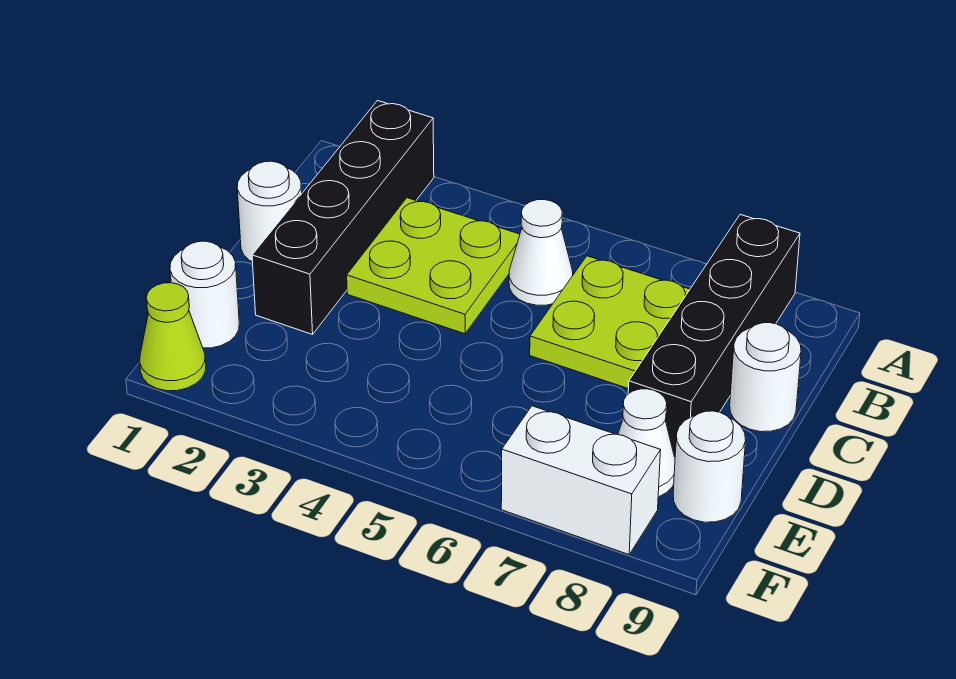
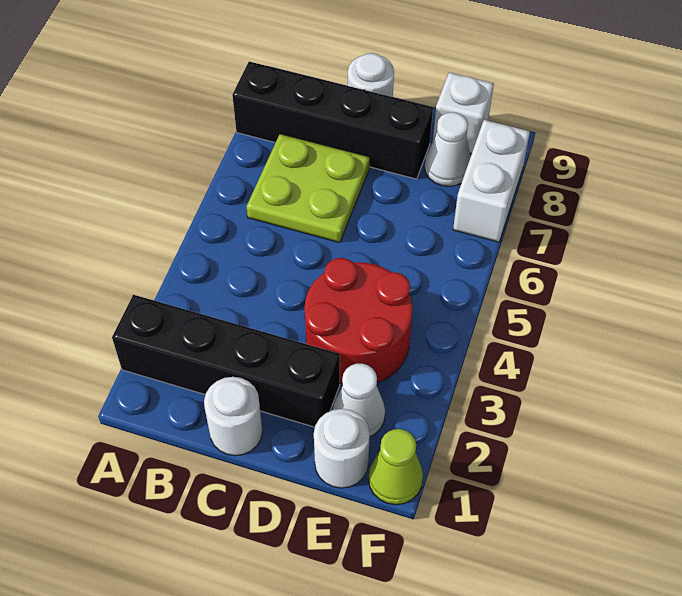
lime 2x2 plate [347,198,520,334] -> none
white 1x1 cone [509,200,573,305] -> white 1x1 cone moved to [333,364,385,436]
none -> red 2x2 round brick [305,258,413,384]
white 1x1 round brick [673,411,746,522] -> white 1x1 brick [433,72,494,154]

